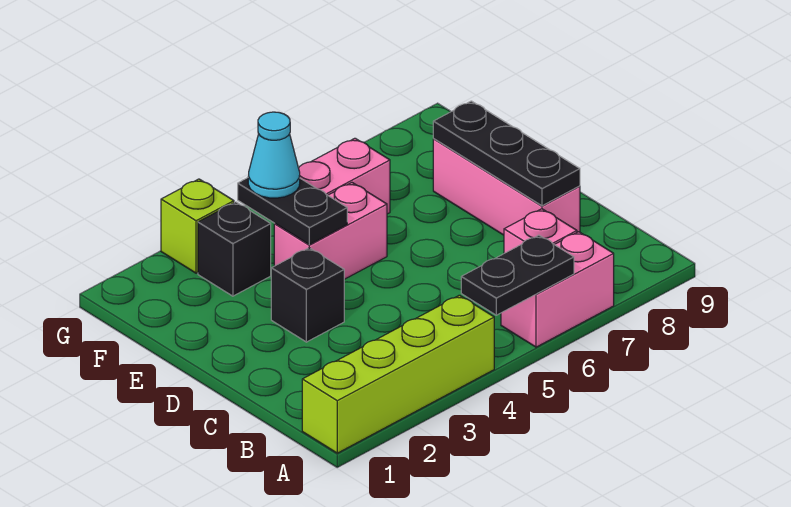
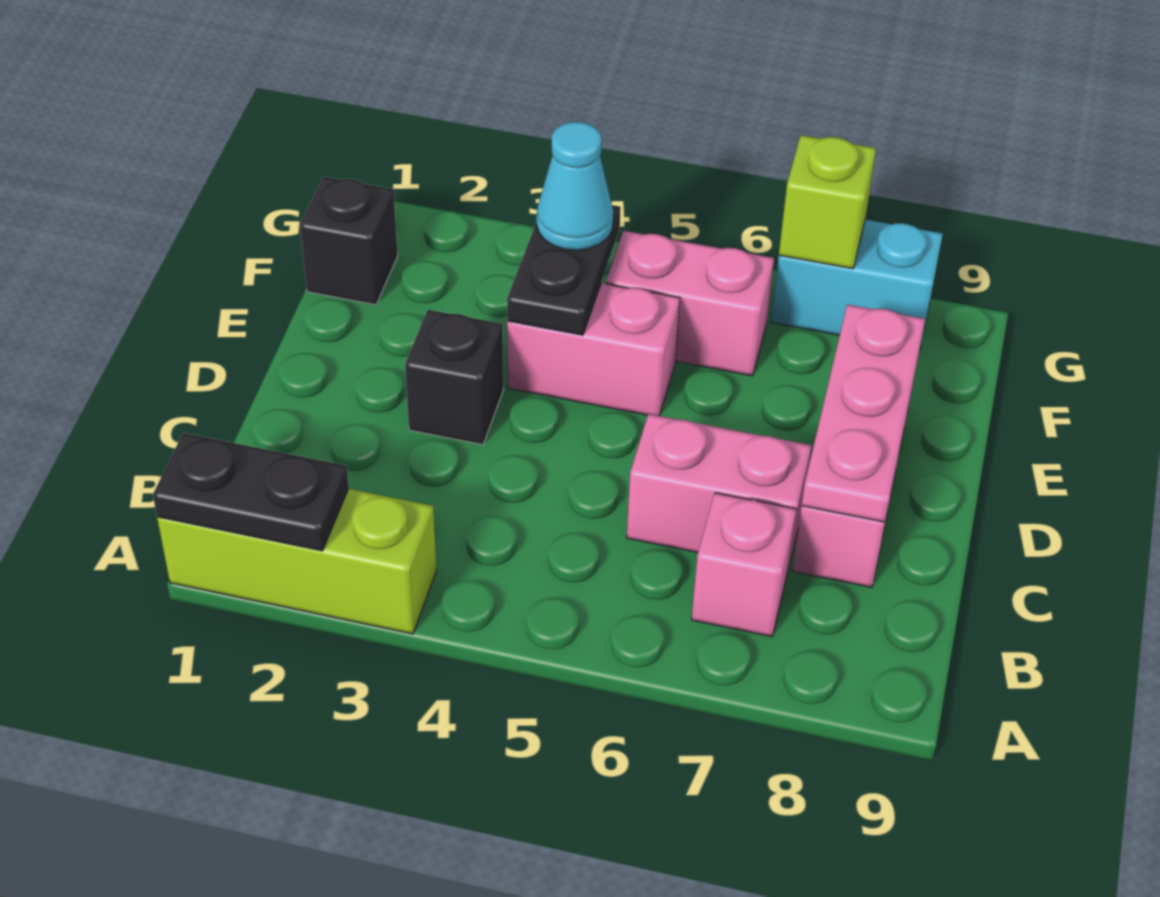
lime 1x4 brick [302,295,494,453] -> lime 1x3 brick [157,489,437,634]
black 1x2 plate [461,235,574,315] -> black 1x2 plate moved to [153,433,349,551]
pink 1x2 brick [501,232,614,347] -> pink 1x2 brick moved to [627,414,812,568]
black 1x3 plate [433,101,580,206] -> pink 1x3 plate [802,305,925,522]
black 1x1 brick [198,202,271,296] -> black 1x1 brick moved to [300,177,398,305]
lime 1x1 brick [161,179,234,273] -> lime 1x1 brick moved to [779,135,876,269]
none -> cyan 1x2 brick [771,220,943,350]

